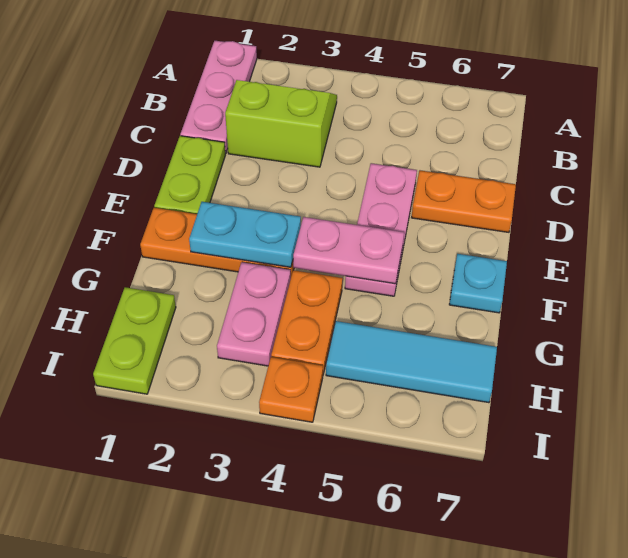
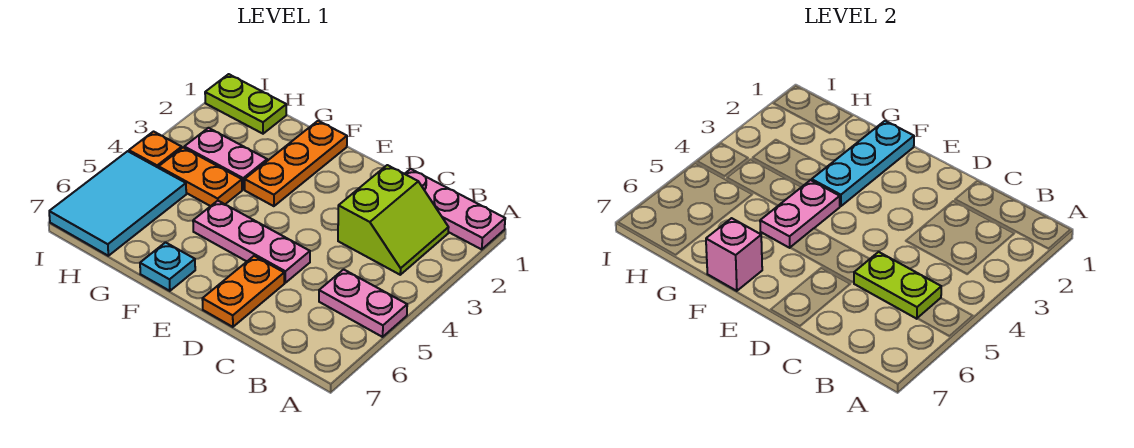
none -> pink 1x2 plate [319,269,407,337]
lime 1x2 plate [154,136,225,214] -> lime 1x2 plate moved to [854,252,941,319]
cyan 1x2 plate [189,202,301,267] -> cyan 1x3 plate [812,121,914,206]
none -> pink 1x1 brick [706,218,762,291]
cyan 1x3 tile [326,321,497,403] -> cyan 2x3 tile [49,151,186,256]

